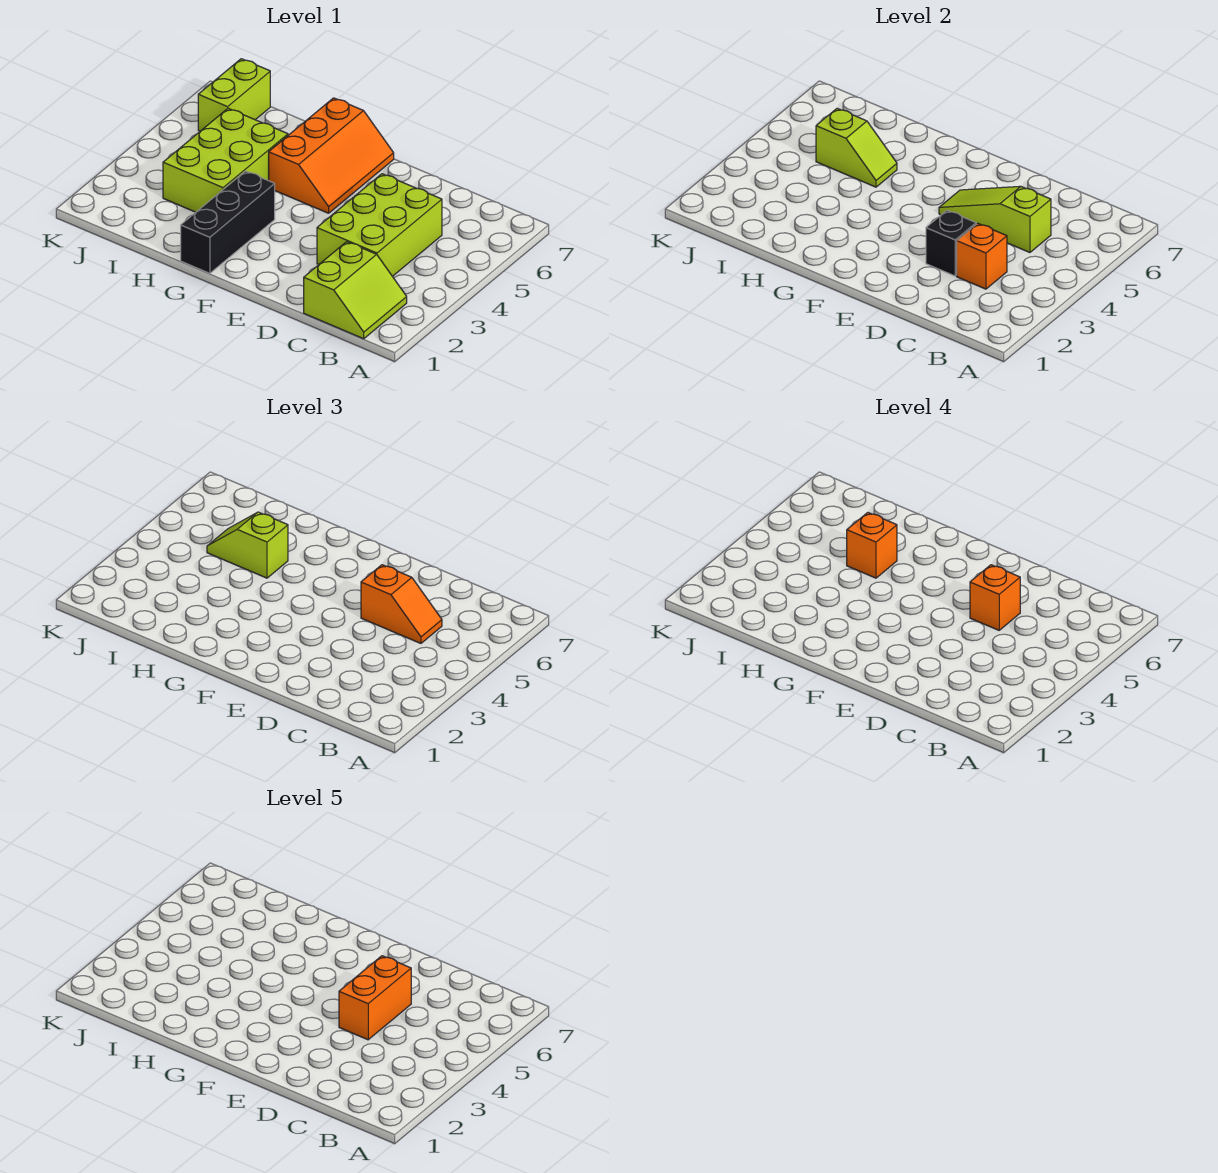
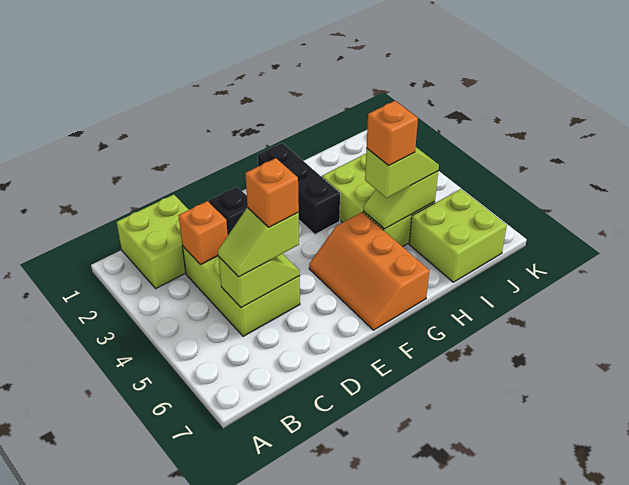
lime 2x2 slope [304,242,407,339] -> lime 2x2 brick [117,195,189,288]
lime 1x3 slope [939,186,1051,252] -> lime 1x2 slope [219,254,300,308]
orange 1x2 slope [361,565,442,643] -> lime 1x2 slope [218,208,299,277]
orange 1x2 brick [339,956,411,1040] -> none
lime 1x2 brick [198,59,270,131] -> lime 2x2 brick [409,189,507,282]

